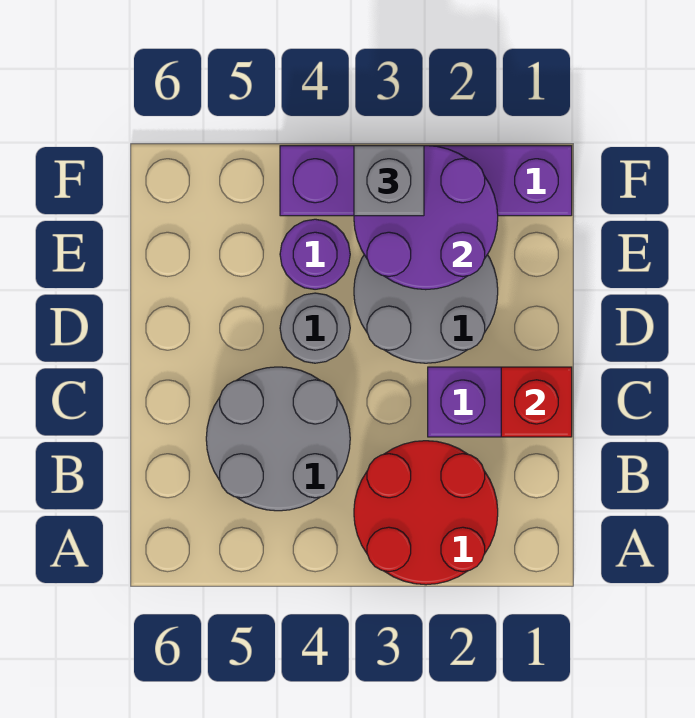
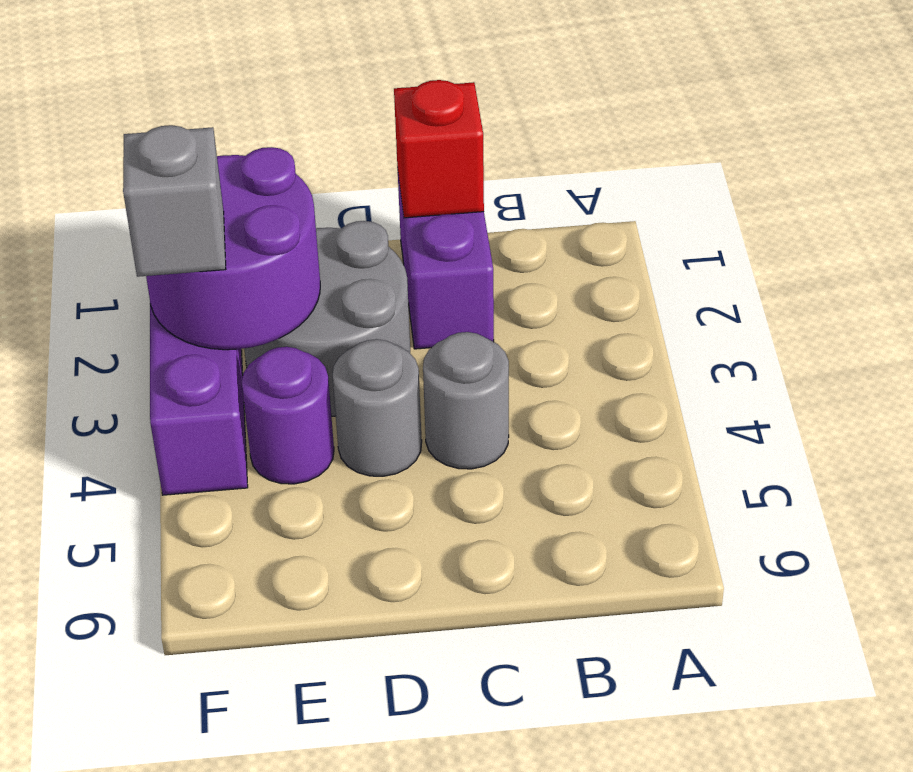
red 2x2 round brick [354,441,498,585] -> none
grey 2x2 round brick [206,367,350,511] -> grey 1x1 round brick [423,332,509,469]

